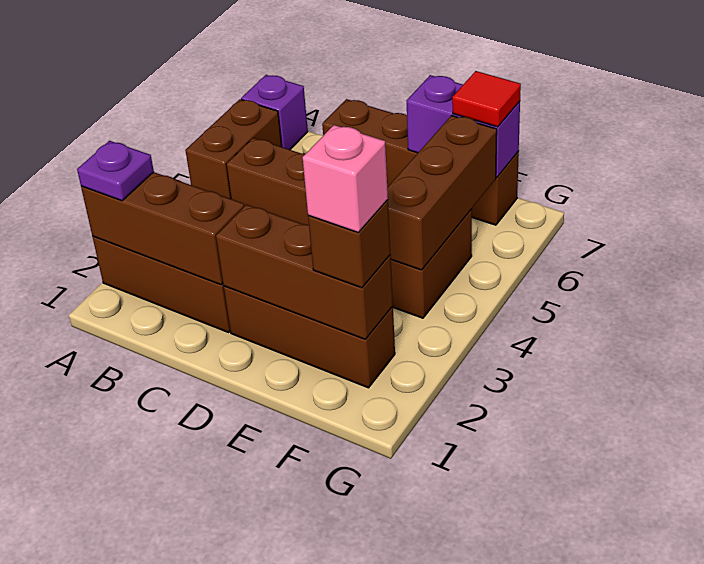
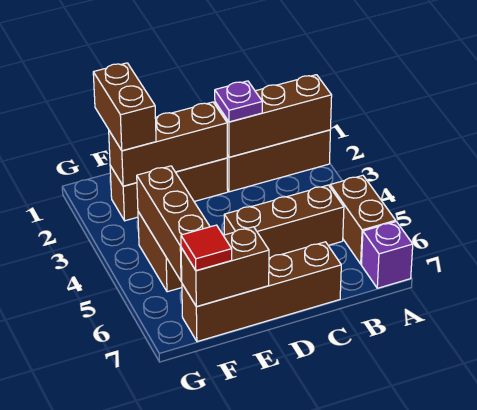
purple 1x1 plate [77,141,154,201] -> purple 1x1 plate moved to [215,81,262,122]
purple 1x2 brick [406,75,520,177] -> brown 1x2 brick [181,227,269,307]
brown 1x1 brick [308,200,390,288] -> brown 1x2 brick [93,63,156,151]
pink 1x1 brick [302,125,388,233] -> none

